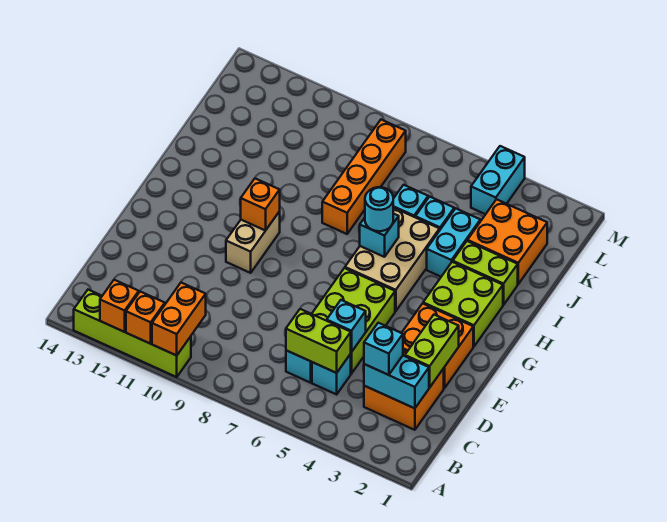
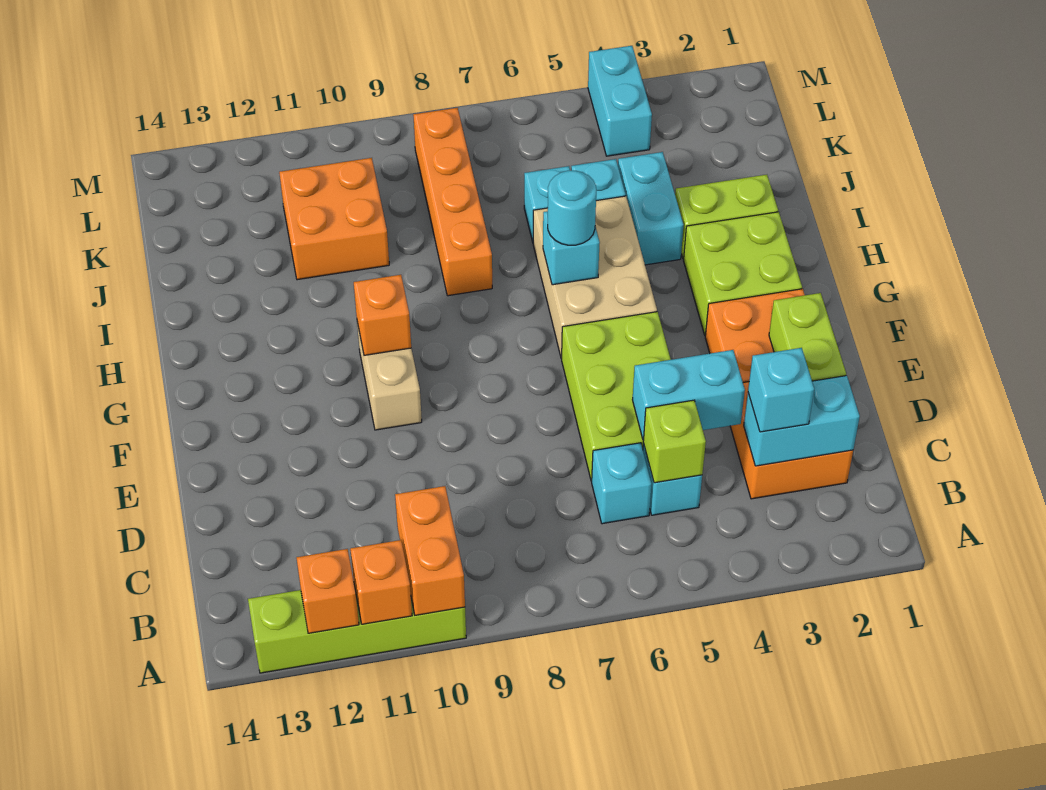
lime 1x2 brick [286,309,351,373] -> lime 1x1 brick [643,400,706,483]
cyan 1x1 brick [327,300,366,352] -> cyan 1x2 brick [633,350,745,440]
orange 2x2 brick [468,199,547,284] -> orange 2x2 brick moved to [279,158,389,280]

